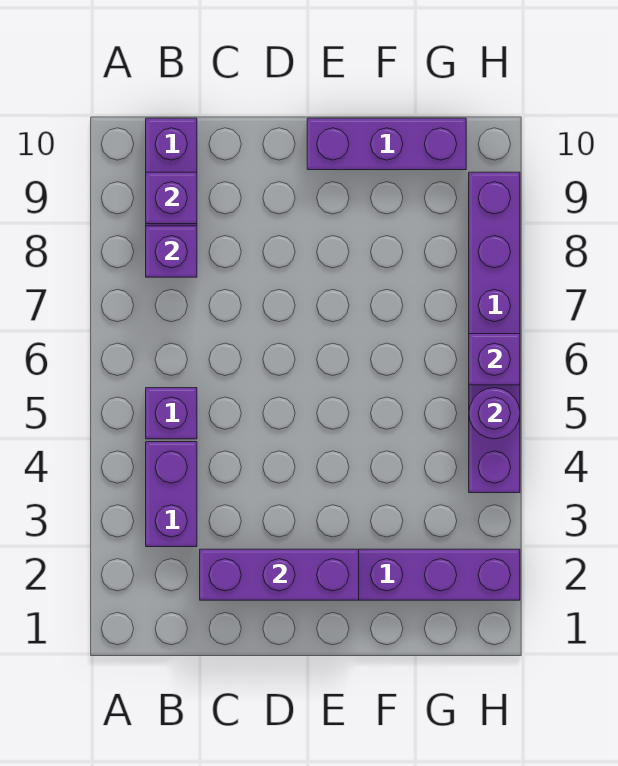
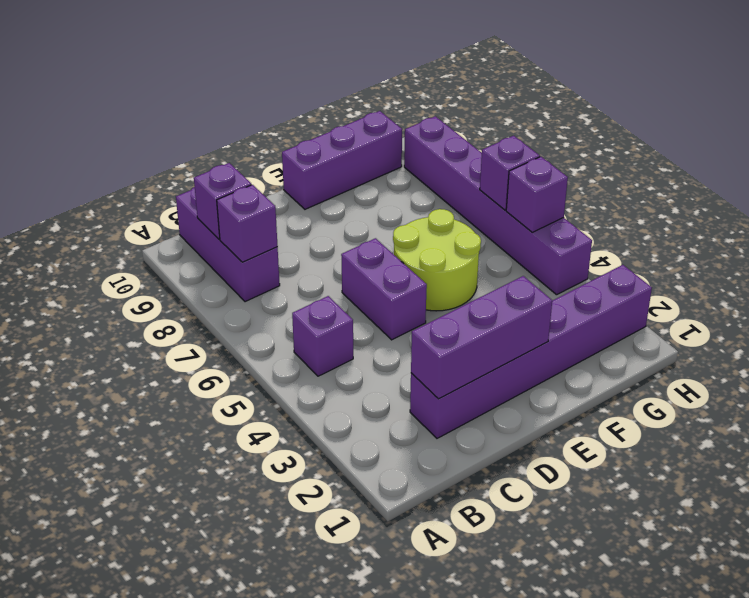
purple 1x2 brick [146,442,197,547] -> purple 1x2 brick moved to [341,238,427,340]
none -> lime 2x2 round brick [393,209,481,311]
purple 1x1 round brick [469,388,520,439] -> purple 1x1 brick [506,157,568,232]

